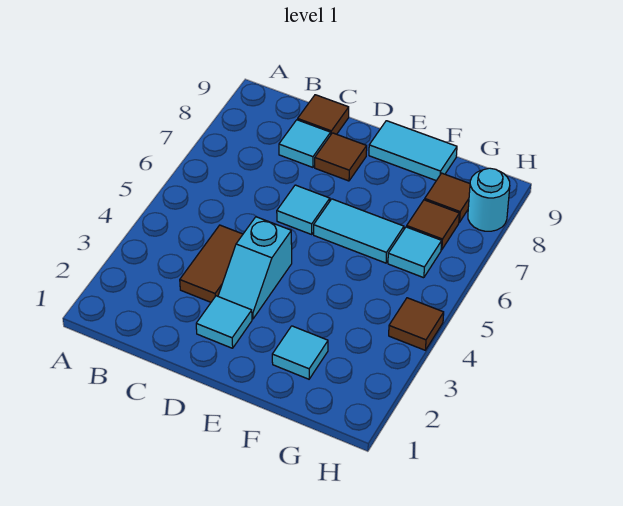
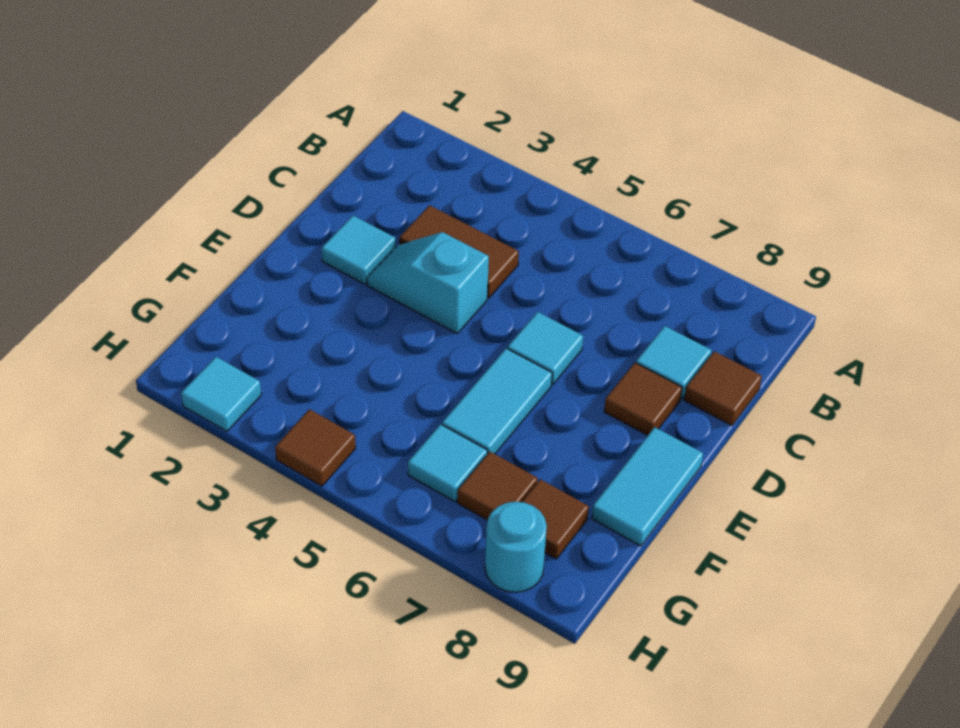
cyan 1x1 tile [272,326,328,379] -> cyan 1x1 tile moved to [181,357,261,431]

